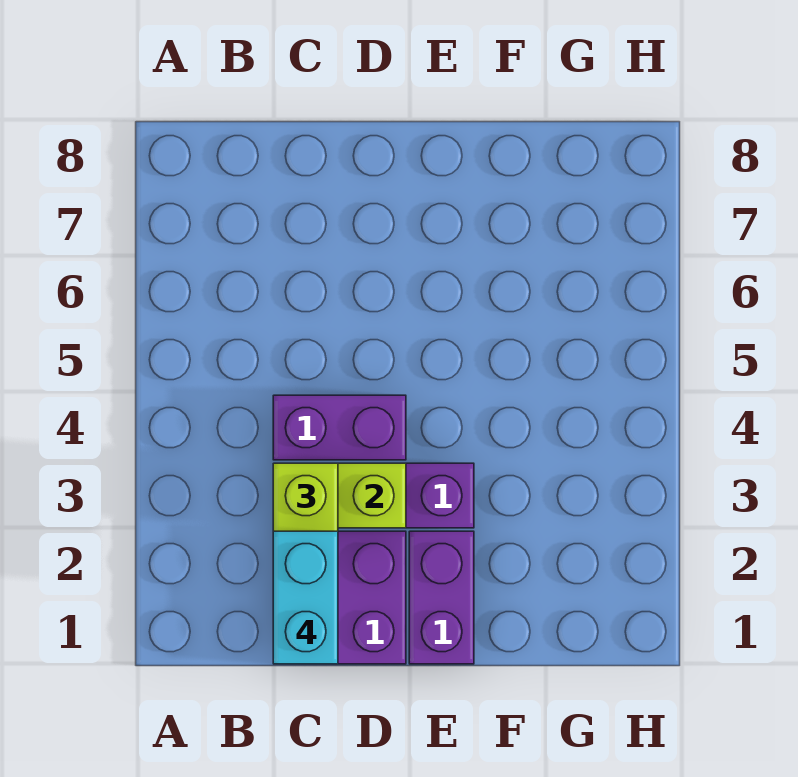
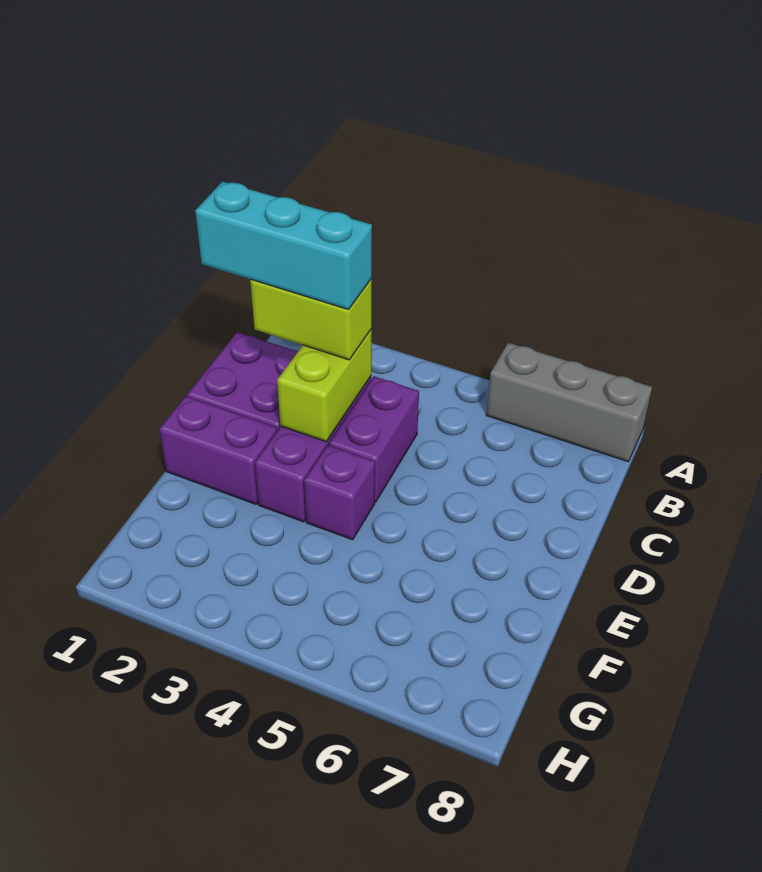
none -> grey 1x3 brick [486,343,652,462]
cyan 1x2 brick [273,531,338,664] -> cyan 1x3 brick [195,181,372,310]
none -> purple 1x1 brick [304,445,375,540]

